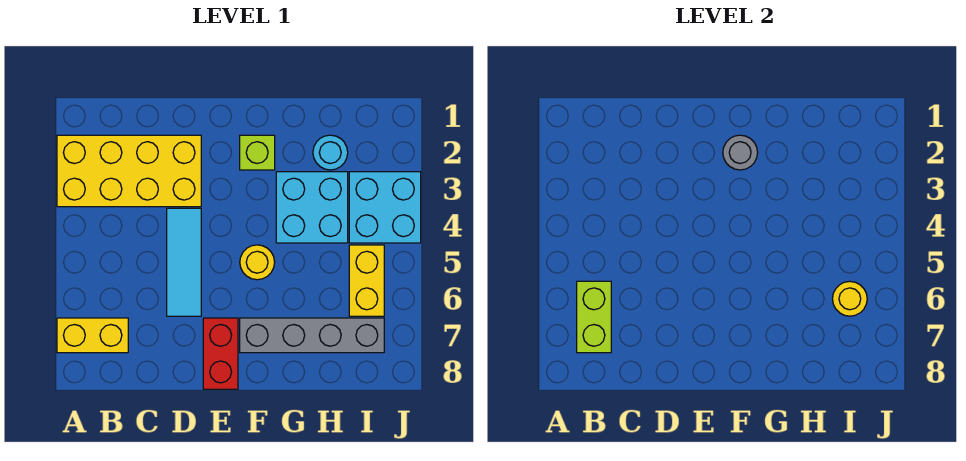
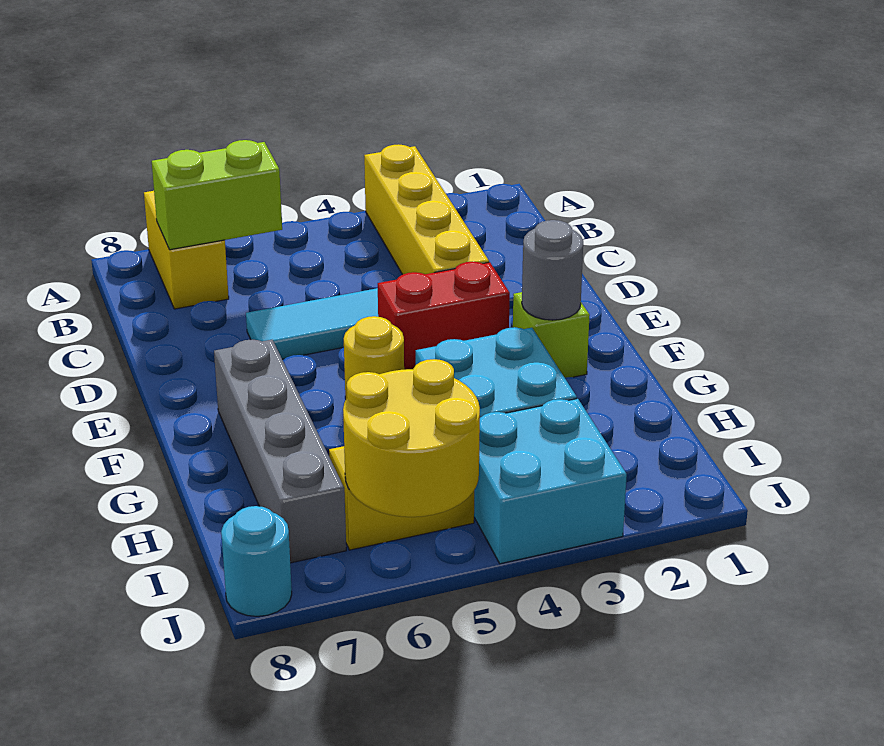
yellow 2x4 brick [57,135,201,207] -> yellow 1x4 brick [364,144,489,275]
red 1x2 brick [203,318,238,389] -> red 1x2 brick moved to [378,262,510,370]
cyan 1x1 round brick [313,135,348,170] -> cyan 1x1 round brick moved to [221,506,292,616]
yellow 1x1 round brick [833,282,867,316] -> yellow 2x2 round brick [343,359,480,517]

